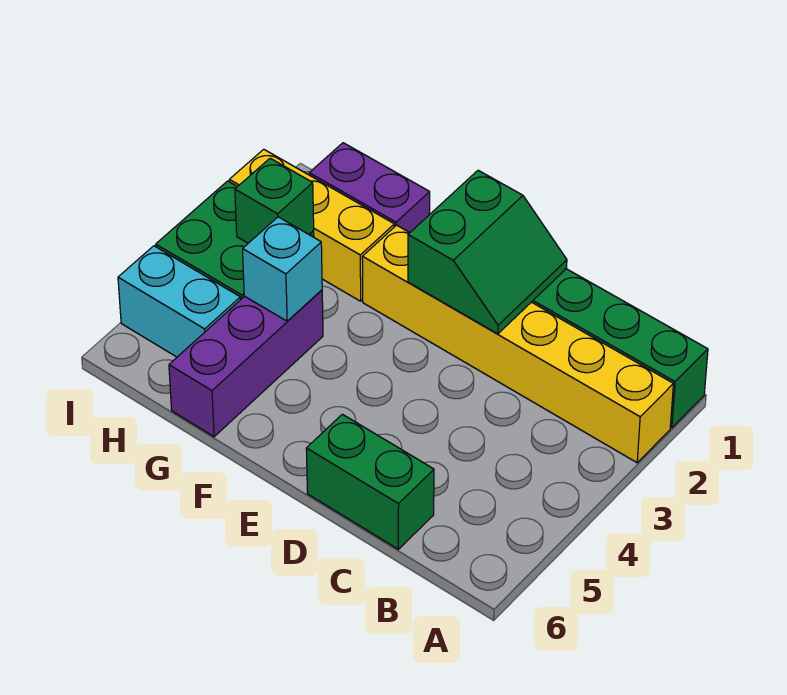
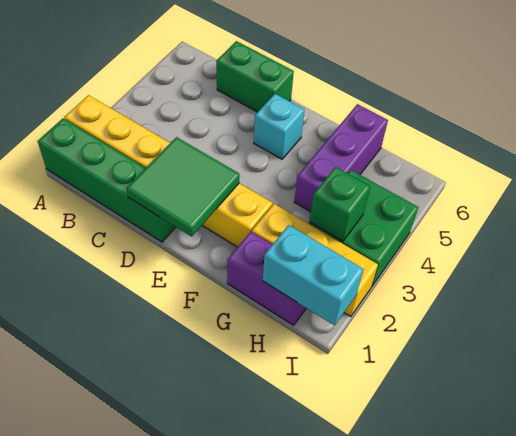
green 2x2 slope [408,170,567,334] -> green 2x2 tile [127,137,239,236]
cyan 1x1 brick [243,217,322,321] -> cyan 1x1 brick moved to [254,94,304,159]
cyan 1x2 brick [118,246,240,357] -> cyan 1x2 brick moved to [263,225,364,326]

